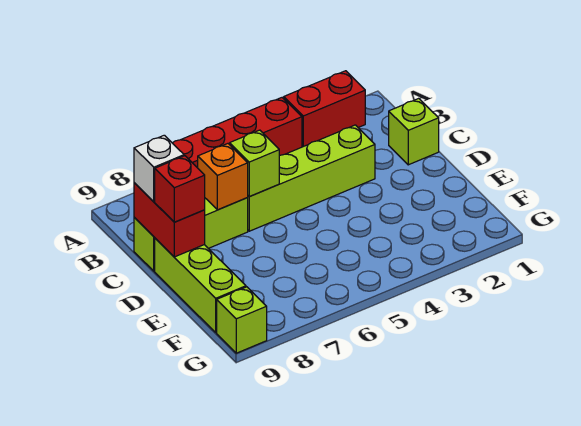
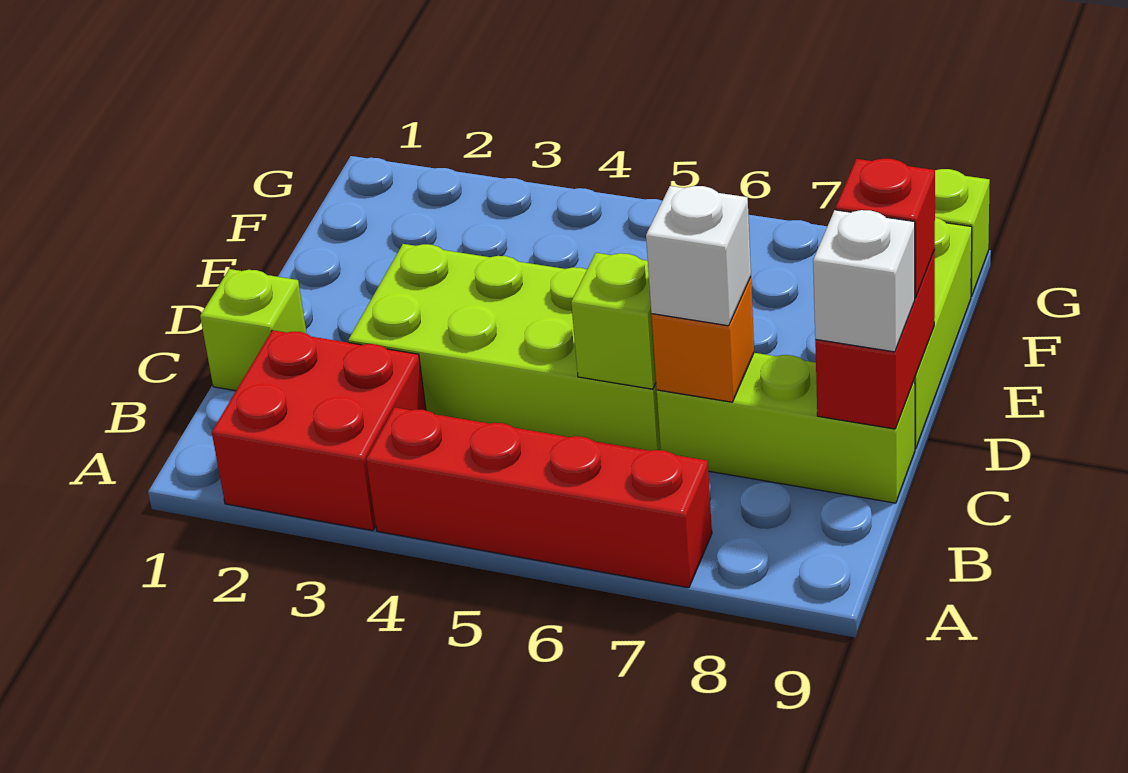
red 1x2 brick [284,71,365,147] -> red 2x2 brick [212,330,426,531]
lime 1x4 brick [247,125,375,231] -> lime 2x4 brick [348,244,661,451]
none -> white 1x1 brick [646,186,751,326]

